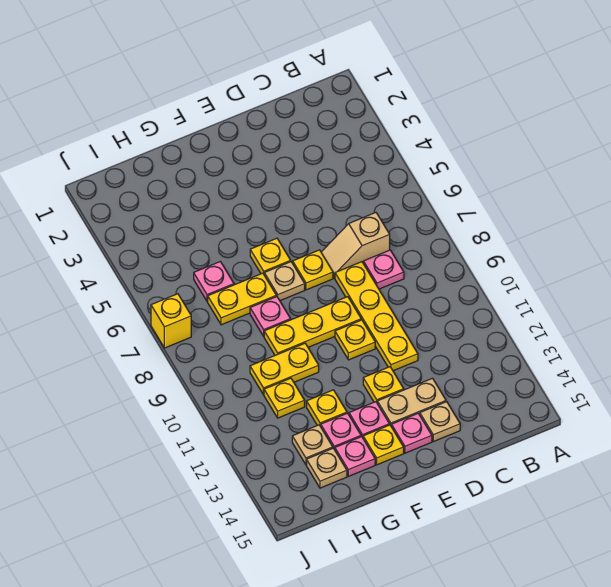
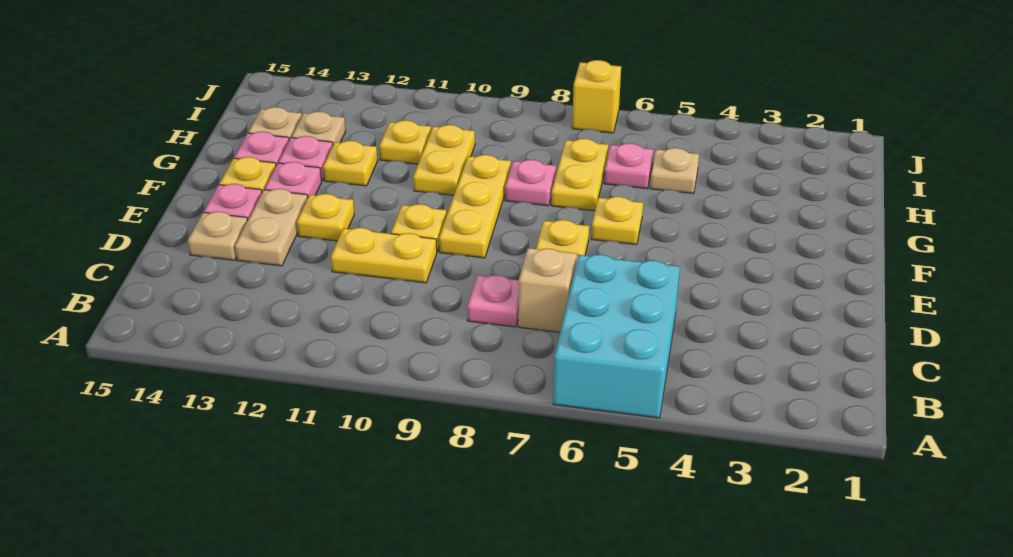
none -> cyan 2x3 brick [553,255,680,418]
yellow 1x4 plate [335,262,418,371] -> yellow 1x2 plate [331,228,437,283]
tan 1x1 plate [264,262,305,301] -> tan 1x1 plate moved to [650,148,699,194]

